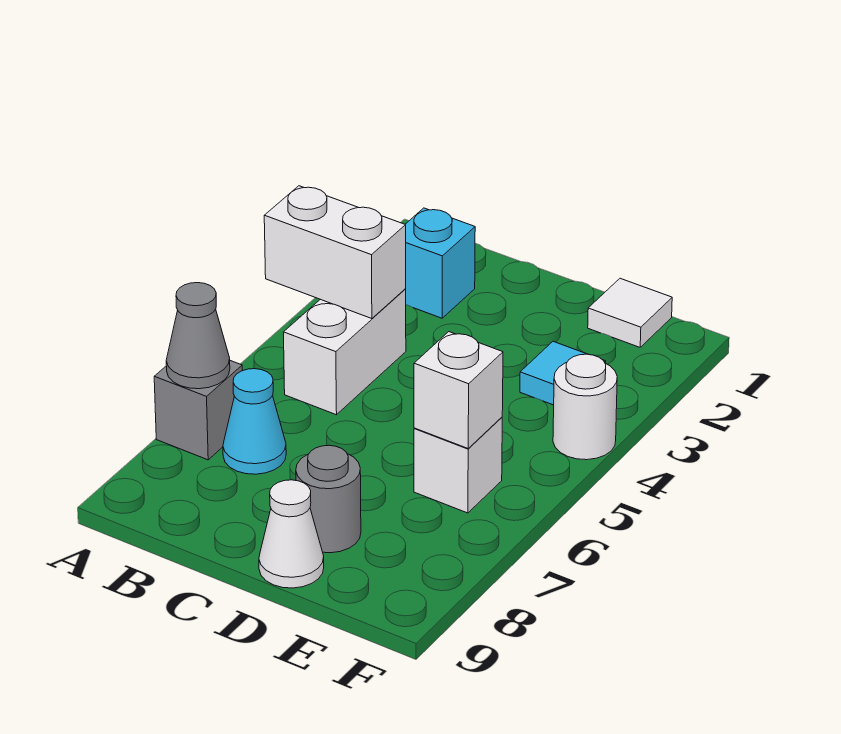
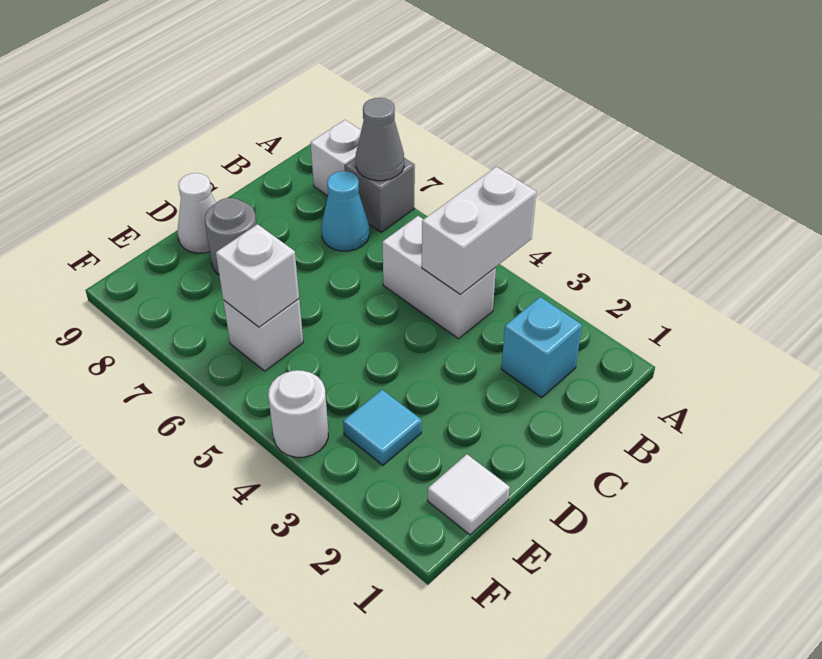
none -> white 1x1 brick [311,120,361,196]

